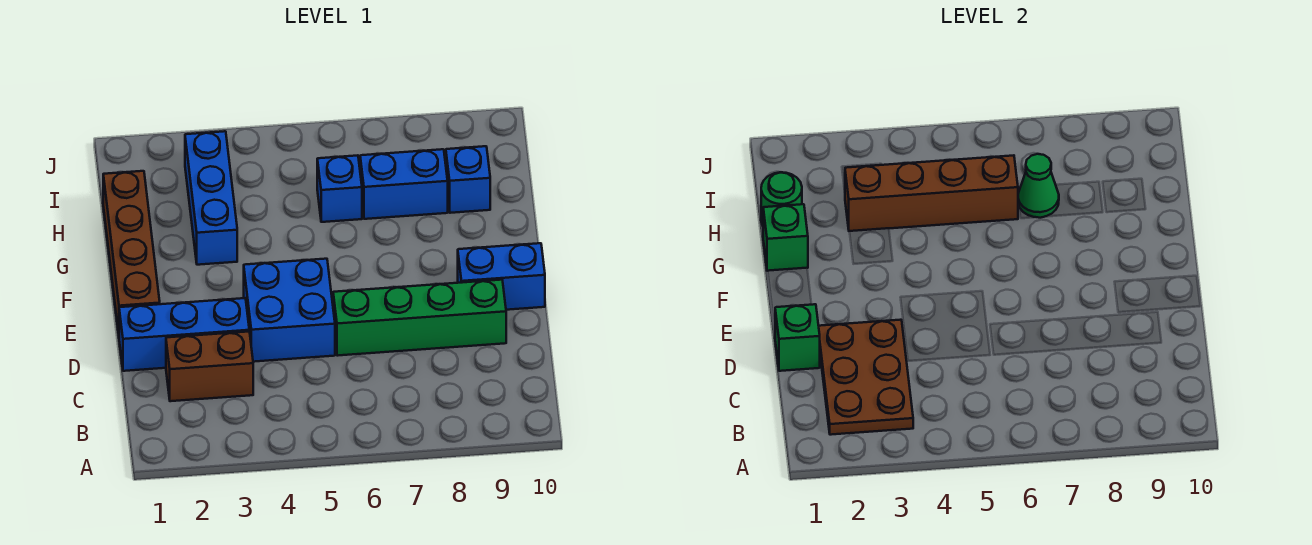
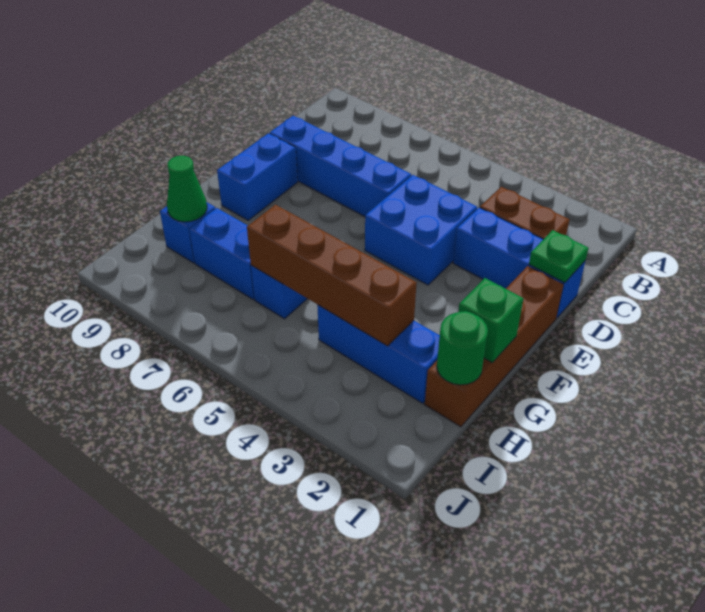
brown 2x3 plate [819,320,913,435] -> none
green 1x1 brick [775,304,820,371] -> green 1x1 plate [529,230,589,283]
green 1x4 brick [333,280,506,356] -> blue 1x4 brick [270,116,411,216]
blue 1x2 brick [458,243,545,310] -> blue 1x2 brick turned to [217,133,297,220]
blue 1x3 brick [185,131,237,265] -> blue 1x3 brick turned to [317,305,440,403]
green 1x1 cone [1018,154,1059,218] -> green 1x1 cone moved to [167,156,207,222]

